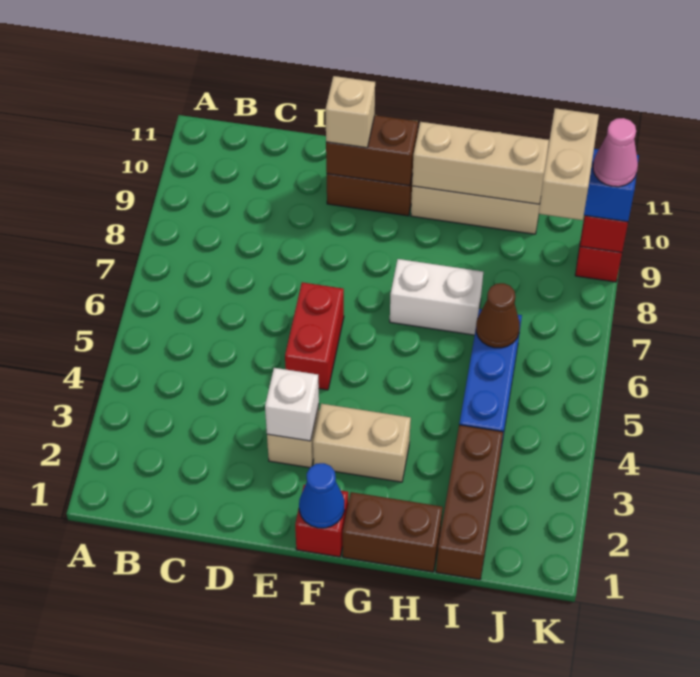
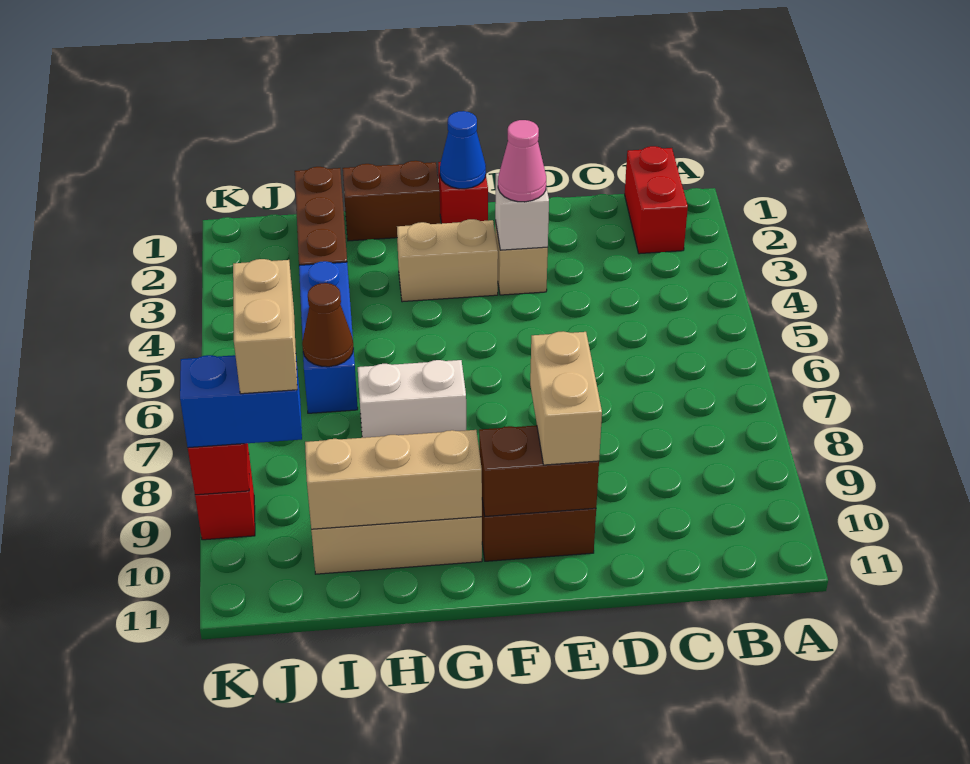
red 1x2 brick [285,282,344,390] -> red 1x2 brick moved to [625,146,688,254]
tan 1x1 brick [325,76,375,148] -> tan 1x2 brick [530,331,602,465]
pink 1x1 cone [593,118,638,187] -> pink 1x1 cone moved to [498,120,546,202]

